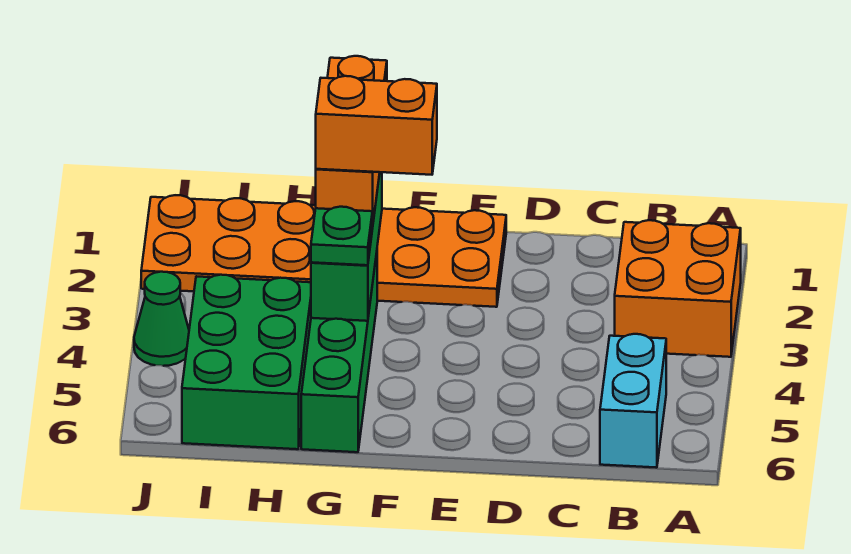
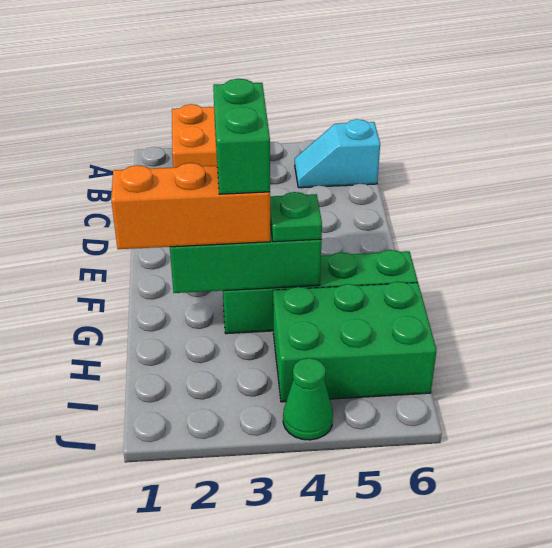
cyan 1x2 brick [600,334,666,468] -> cyan 1x2 slope [295,119,380,188]
orange 2x6 plate [141,195,506,307] -> none
orange 1x2 brick [316,76,437,175] -> green 1x2 brick [213,79,270,194]

